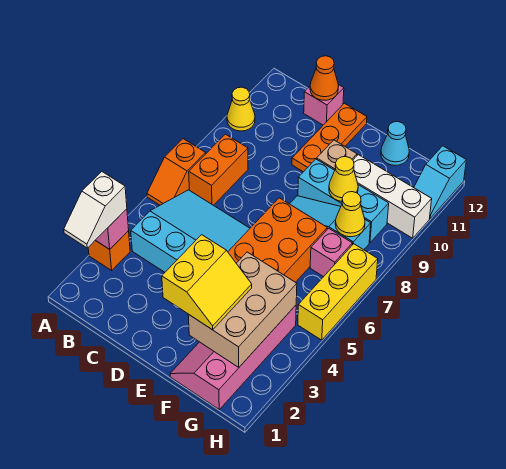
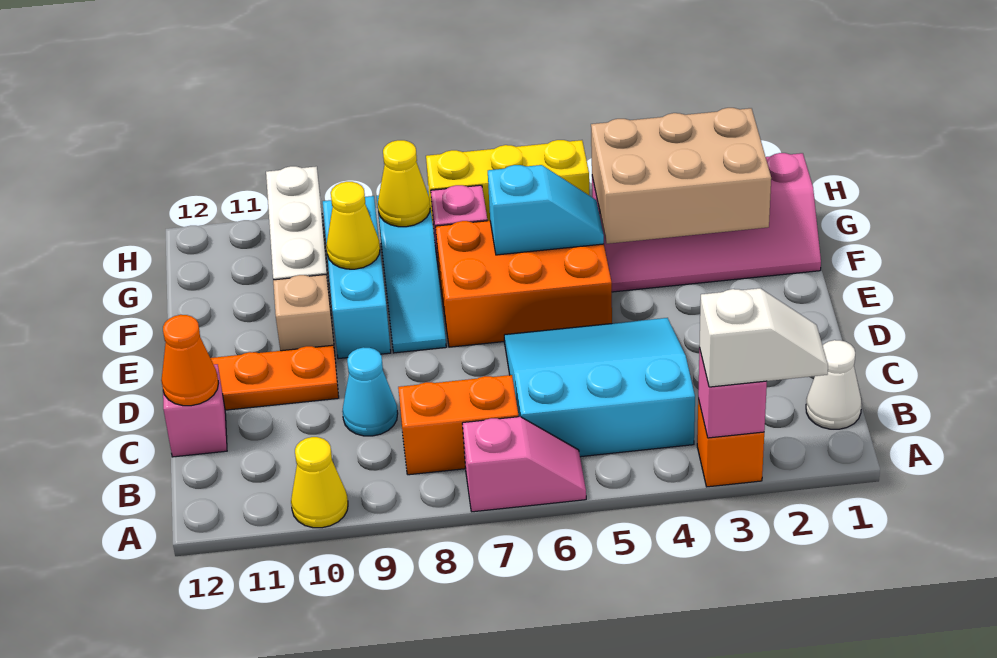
orange 1x2 slope [147,139,206,205] -> pink 1x2 slope [462,417,586,512]
none -> white 1x1 cone [806,340,862,429]
cyan 3x3 slope [131,190,250,272] -> cyan 3x3 slope turned to [504,318,695,457]
yellow 2x2 slope [162,235,252,330] -> none
cyan 1x1 cone [381,122,409,165] -> cyan 1x1 cone moved to [342,347,398,436]
cyan 1x2 slope [414,146,466,218] -> cyan 1x2 slope moved to [488,165,604,255]

